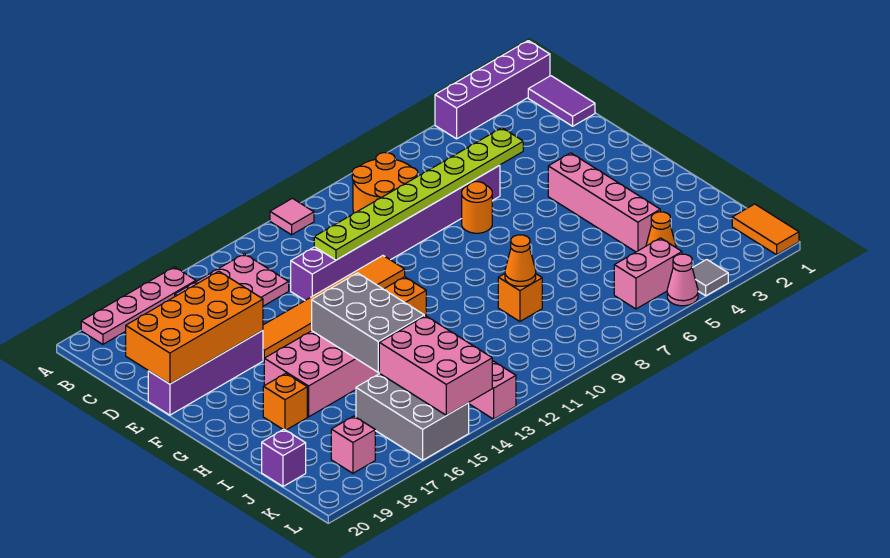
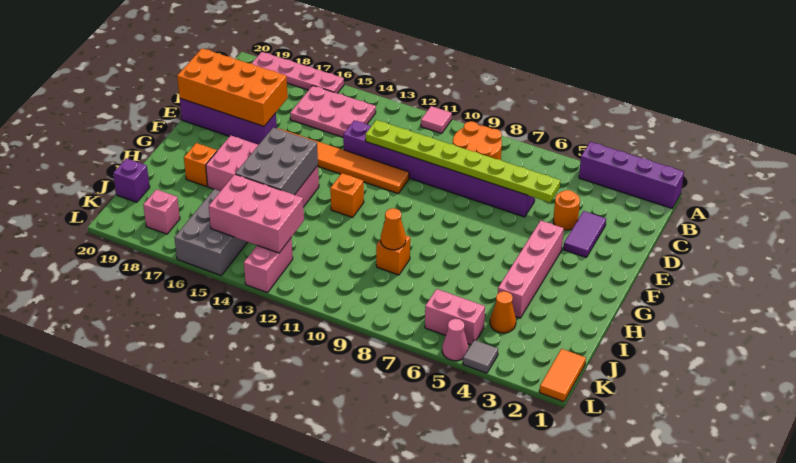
purple 1x2 tile [528,76,595,126] -> purple 1x2 tile moved to [563,211,606,257]
orange 1x1 round brick [462,182,492,233] -> orange 1x1 round brick moved to [553,190,580,230]
pink 2x3 brick [379,316,492,415] -> pink 2x3 brick turned to [209,174,304,253]

